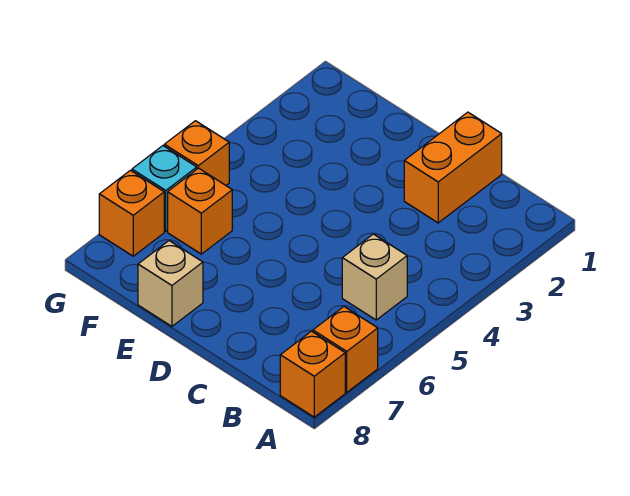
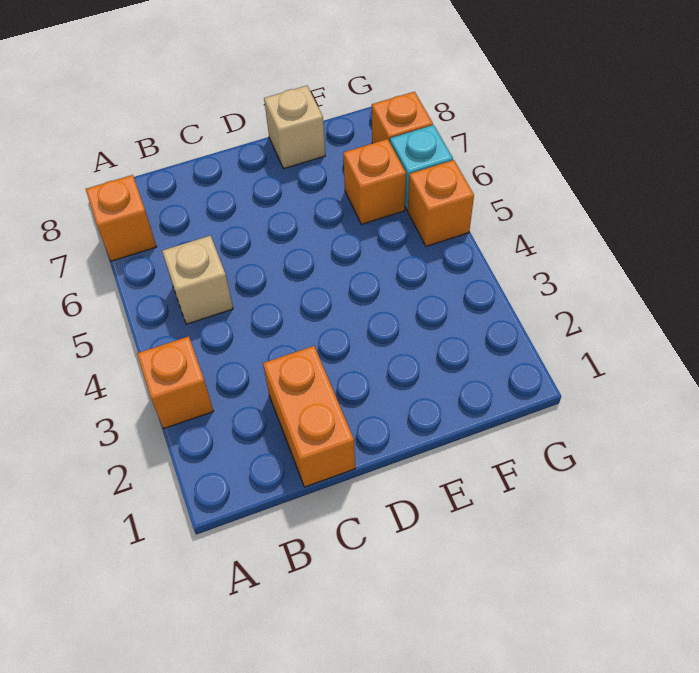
orange 1x1 brick [280,331,345,417] -> orange 1x1 brick moved to [137,336,213,429]

